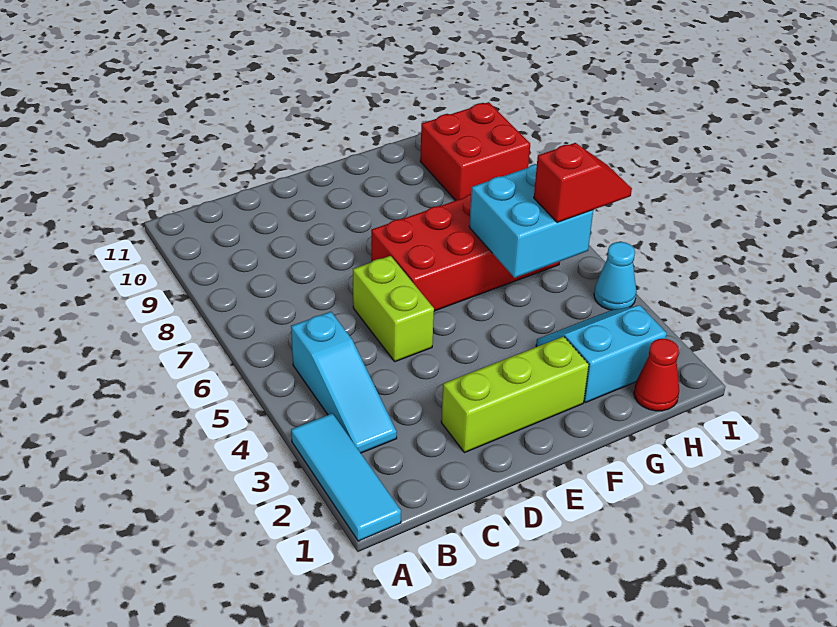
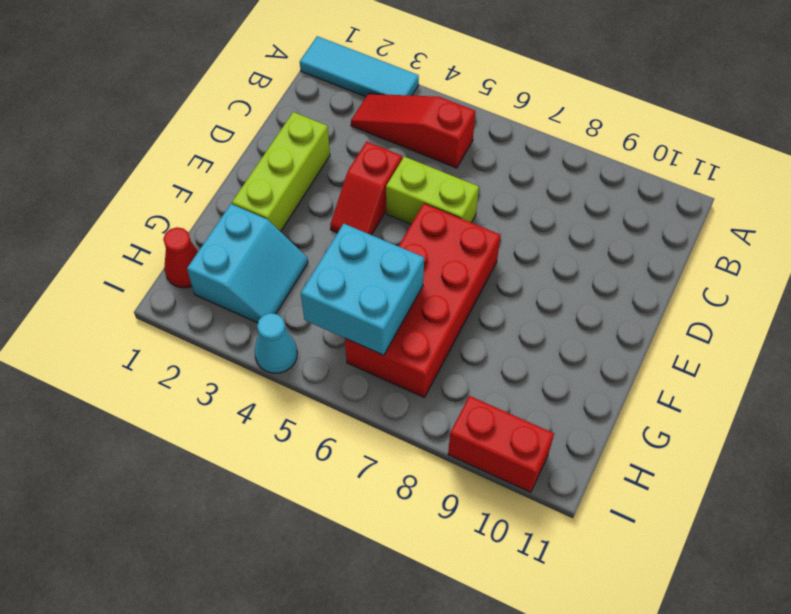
cyan 1x3 slope [291,312,397,453] -> red 1x3 slope [351,94,475,168]
red 1x2 slope [534,143,632,223] -> red 1x2 slope moved to [330,141,402,235]
red 2x2 brick [420,102,530,201] -> red 1x2 brick [448,396,554,492]

